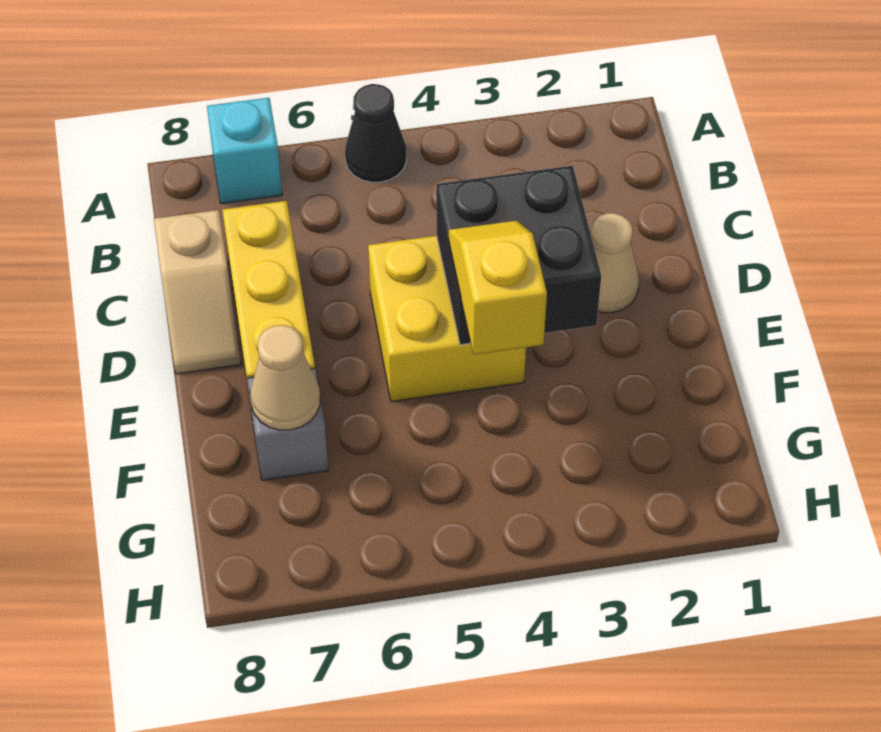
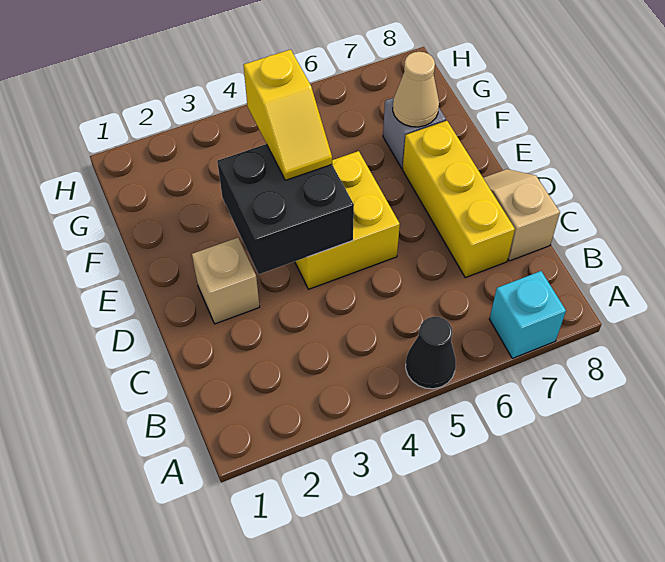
tan 1x1 cone [591,213,639,313] -> tan 1x1 brick [192,238,260,324]

